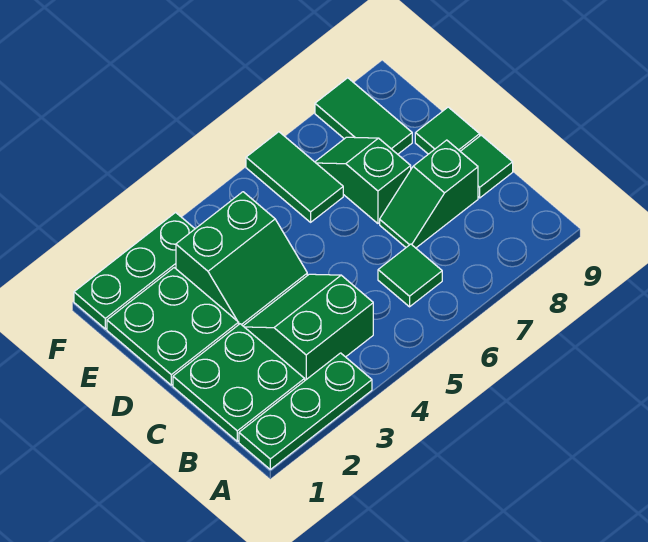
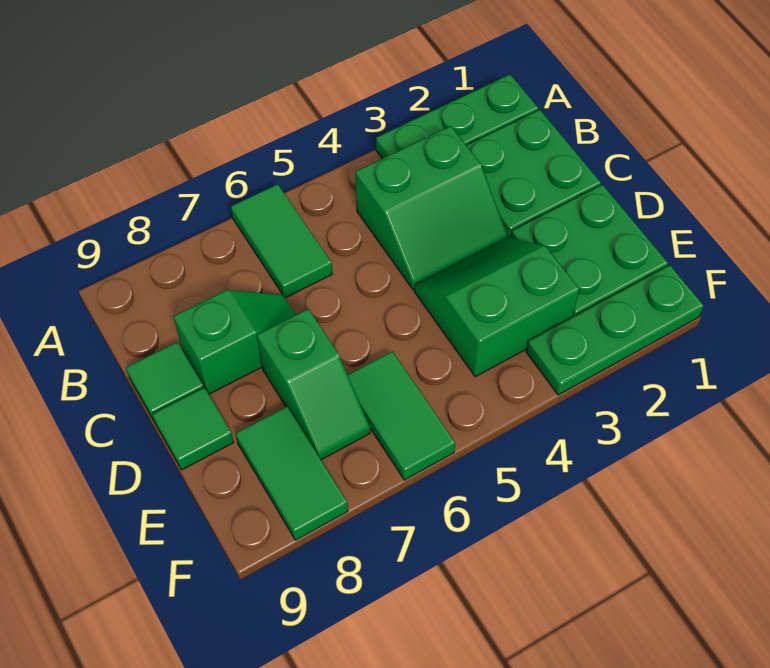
green 1x1 tile [378,244,442,307] -> green 1x2 tile [231,184,332,298]

